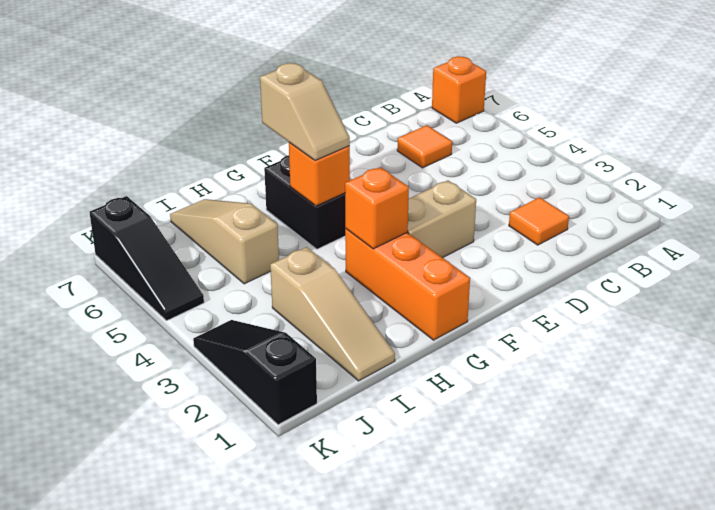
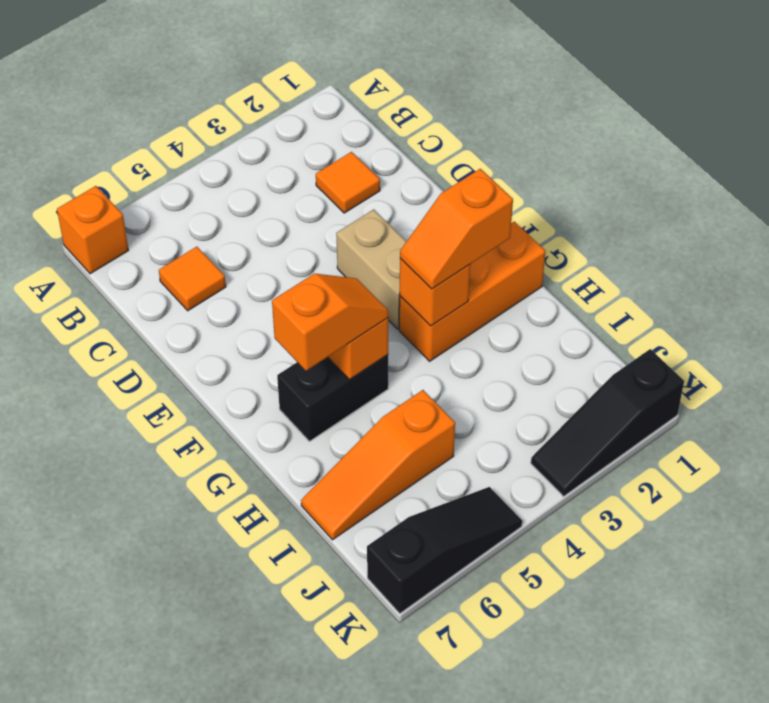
none -> orange 1x2 slope [400,169,513,289]
tan 1x2 slope [260,63,350,160] -> orange 1x2 slope [272,274,388,371]
tan 1x3 slope [270,247,395,381] -> none
tan 1x3 slope [170,199,279,284] -> orange 1x3 slope [301,390,455,540]

